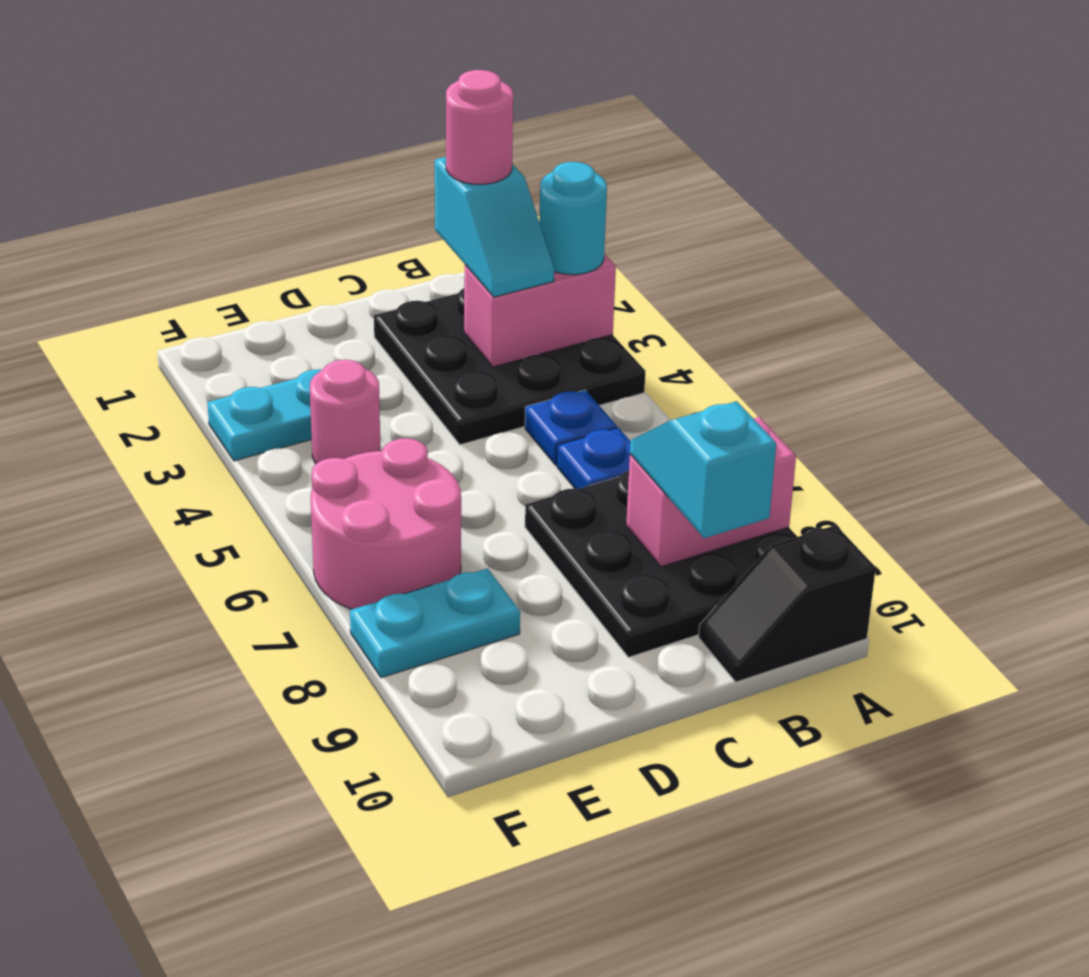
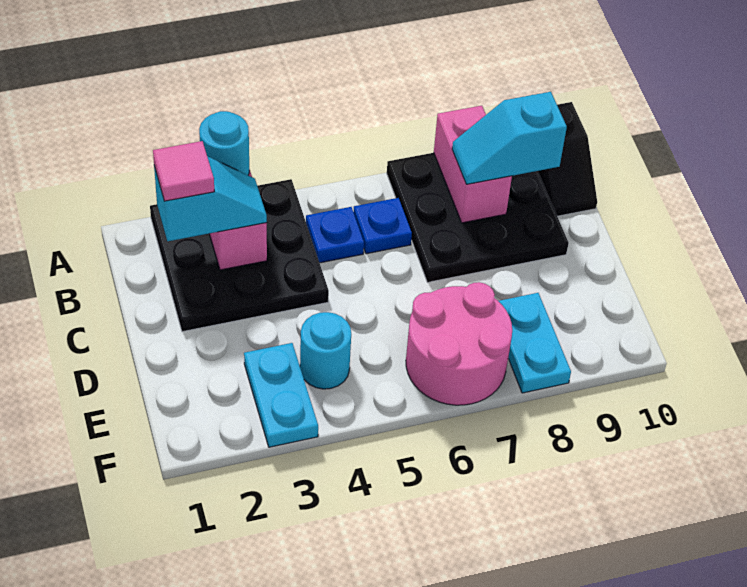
pink 1x1 round brick [446,70,513,184] -> pink 1x1 tile [153,141,214,201]
pink 1x1 round brick [310,360,380,464] -> cyan 1x1 round brick [300,312,351,389]

